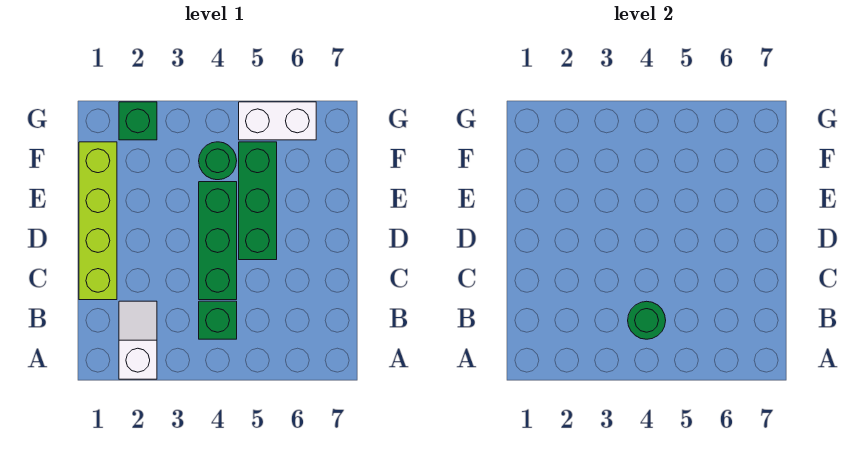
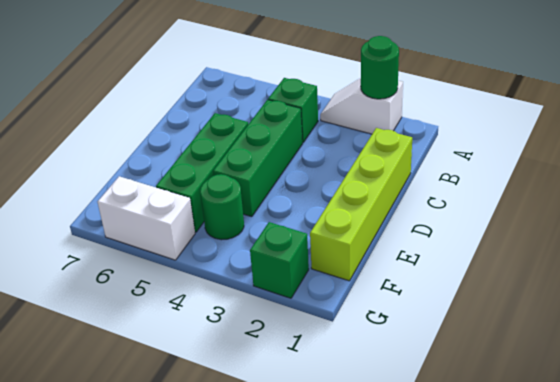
white 1x2 slope [119,301,157,379] -> white 1x2 slope turned to [320,78,403,134]
green 1x1 round brick [628,301,666,339] -> green 1x1 round brick moved to [361,36,399,99]

